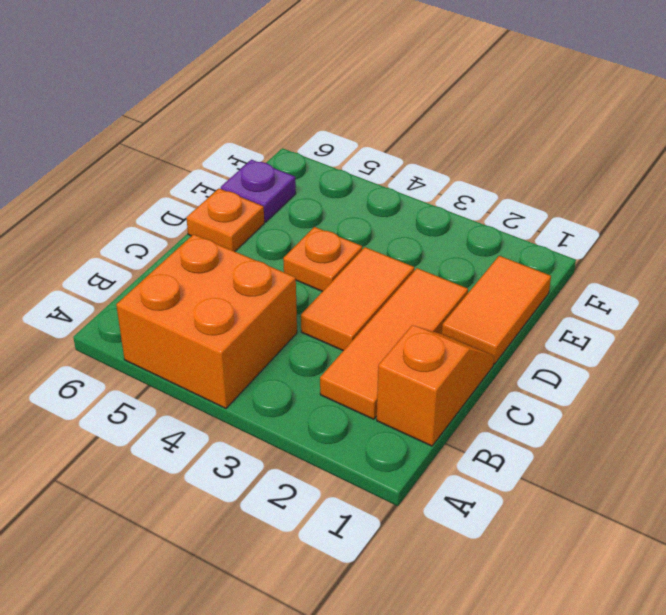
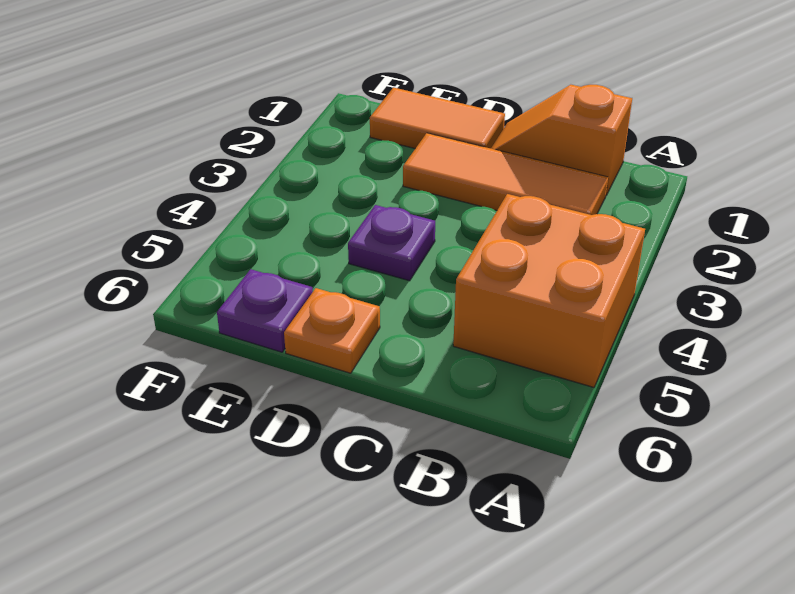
orange 1x2 tile [301,247,414,351] -> none
orange 1x1 plate [283,227,362,292] -> purple 1x1 plate [348,205,435,281]

